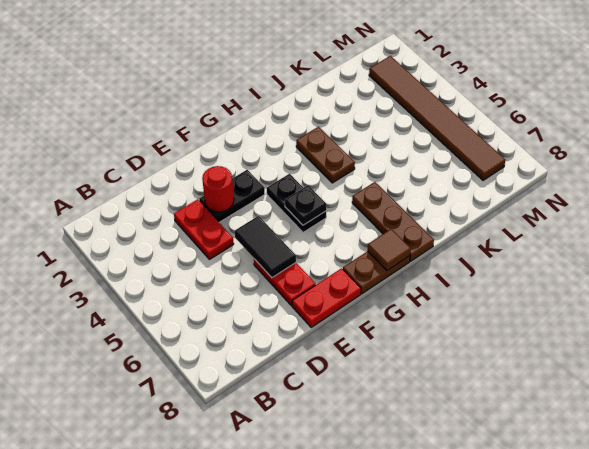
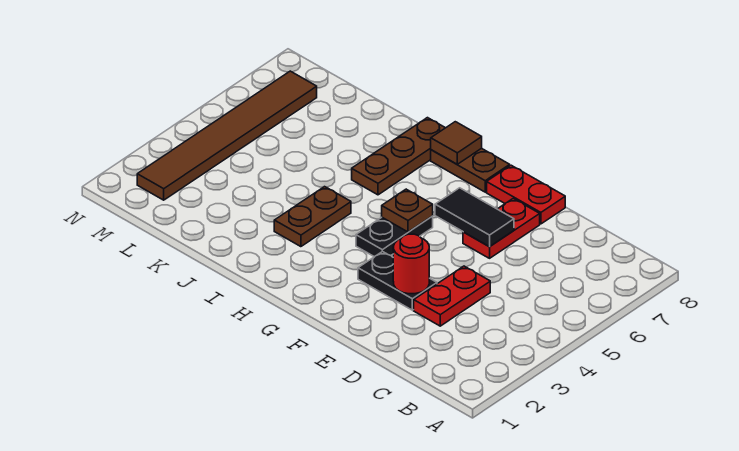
black 1x2 tile [235,216,296,278] -> black 1x2 tile turned to [435,188,514,247]
black 1x1 plate [285,185,326,225] -> brown 1x1 plate [382,189,433,232]

